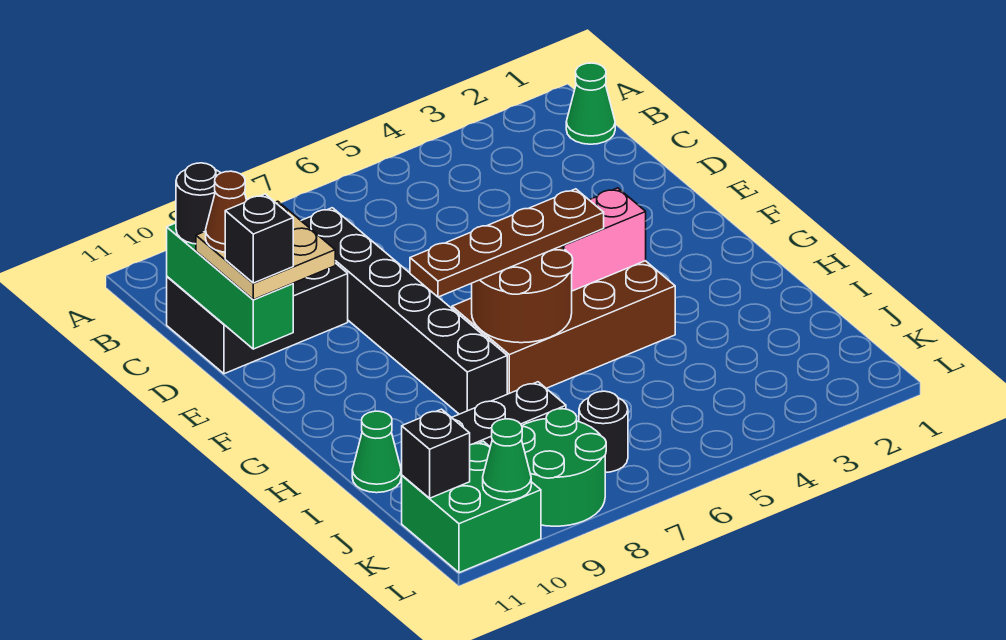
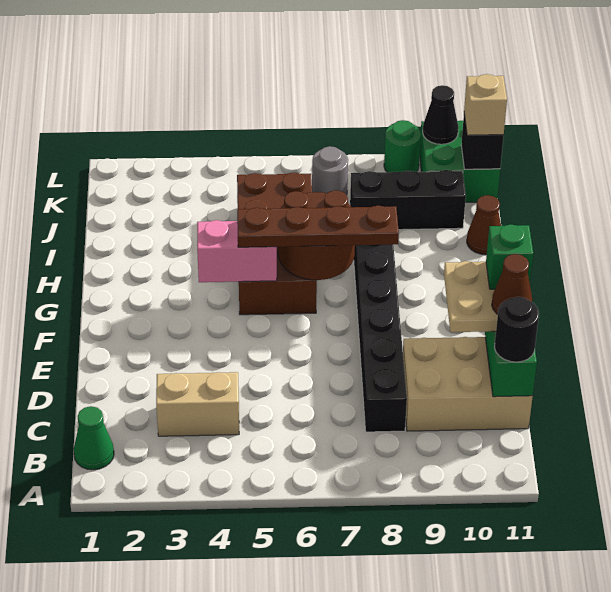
none -> tan 1x2 brick [156,372,239,436]
black 2x3 brick [167,263,348,374] -> tan 2x3 brick [403,337,533,431]
black 1x1 brick [225,194,293,283] -> green 1x1 brick [486,224,533,289]
brown 2x4 brick [452,261,675,394] -> brown 2x4 brick turned to [237,173,317,315]
green 1x1 cone [352,411,401,493] -> brown 1x1 cone [467,195,501,255]
black 1x1 round brick [579,391,628,472] -> grey 1x1 round brick [312,146,348,195]
green 2x2 round brick [522,409,606,526] -> green 1x1 round brick [384,120,421,172]
none -> tan 1x1 brick [464,74,507,135]
green 1x1 cone [483,419,531,500] -> black 1x1 cone [423,85,458,144]

